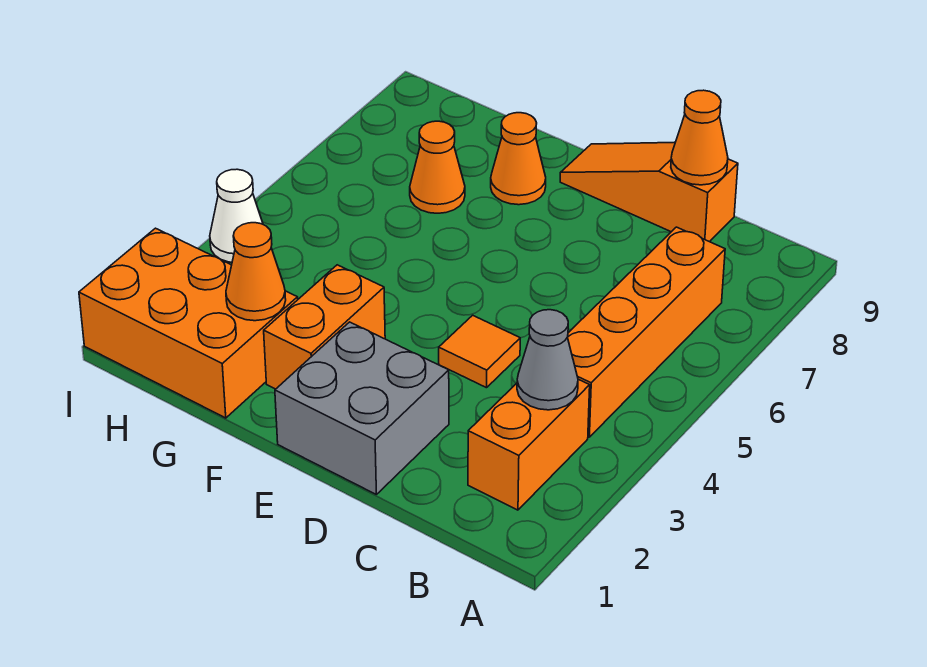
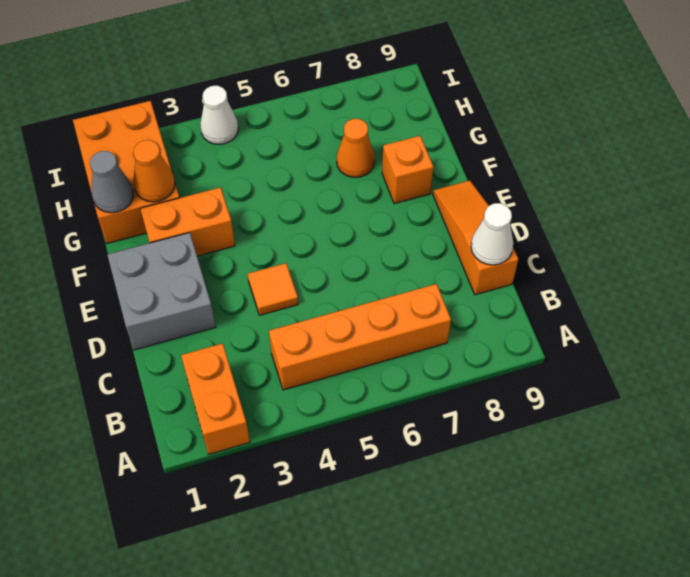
orange 1x2 brick [468,379,590,510] -> orange 1x2 brick turned to [181,343,250,454]
grey 1x1 cone [517,310,578,410] -> grey 1x1 cone moved to [90,151,134,213]
orange 1x1 cone [671,90,728,185] -> white 1x1 cone [471,203,513,265]
orange 1x1 cone [491,113,546,205] -> orange 1x1 brick [382,136,433,204]

